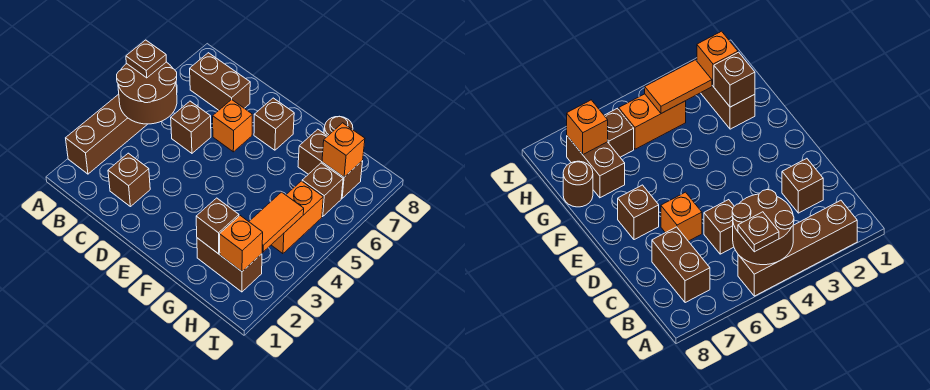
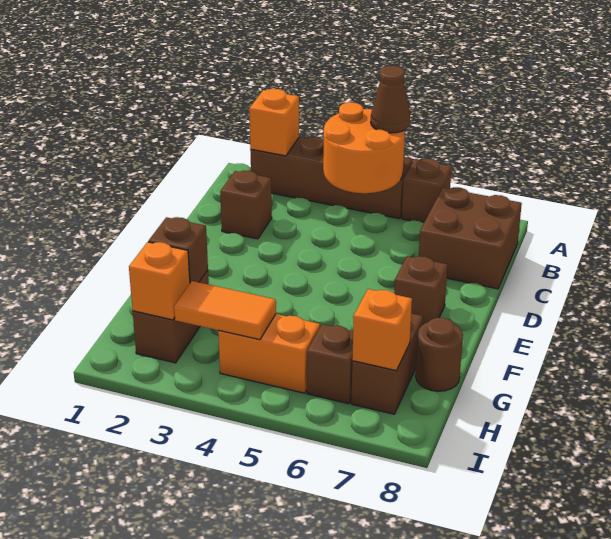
brown 2x2 round brick [117,62,177,124] -> orange 2x2 round brick [323,102,405,193]
brown 1x1 plate [126,40,166,78] -> brown 1x1 cone [371,66,410,133]
brown 1x2 brick [190,53,250,110] -> brown 2x2 brick [419,187,522,289]
brown 1x1 brick [171,101,211,153] -> brown 1x1 brick moved to [402,159,452,223]
orange 1x1 brick [213,100,252,152] -> orange 1x1 brick moved to [249,89,299,156]

